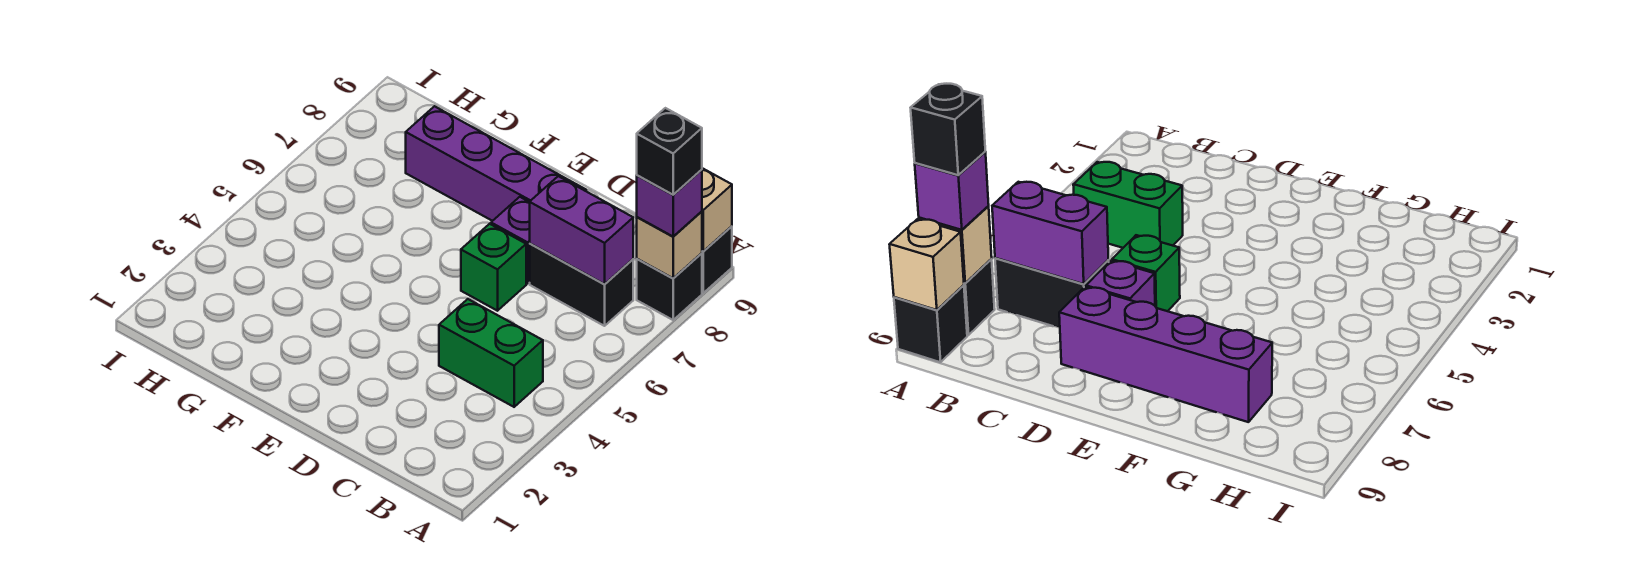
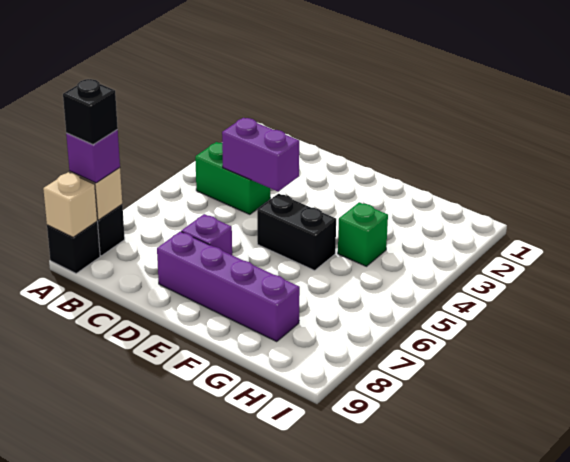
black 1x2 brick [530,244,633,326] -> black 1x2 brick moved to [257,194,336,270]
purple 1x2 brick [530,176,633,284] -> purple 1x2 brick moved to [222,118,299,191]
green 1x1 brick [461,224,526,311] -> green 1x1 brick moved to [338,202,388,266]

